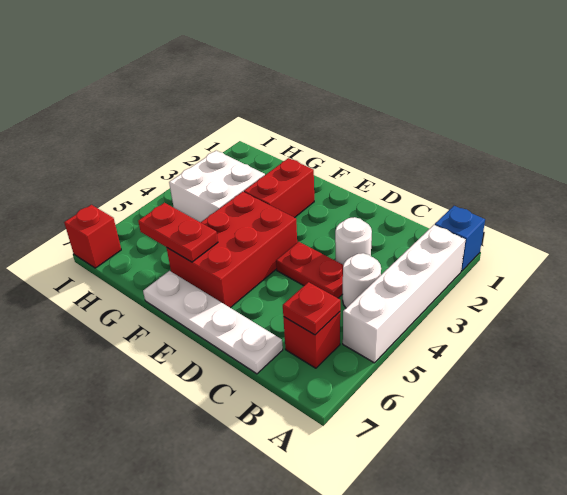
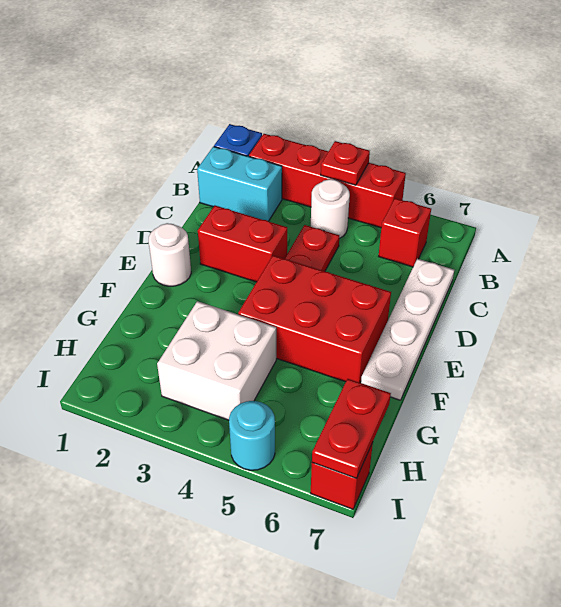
white 1x4 brick [343,225,466,363] -> red 1x4 brick [249,134,406,228]
none -> cyan 1x2 brick [197,147,282,221]
red 1x1 plate [283,282,340,335] -> red 1x1 plate moved to [321,141,370,185]
white 1x1 round brick [335,217,372,265] -> white 1x1 round brick moved to [149,223,191,286]
red 1x2 brick [244,158,314,218] -> red 1x2 brick moved to [198,206,287,282]
red 1x2 plate [138,203,218,262] -> red 1x2 plate moved to [312,379,391,479]
none -> cyan 1x1 round brick [229,401,275,470]

